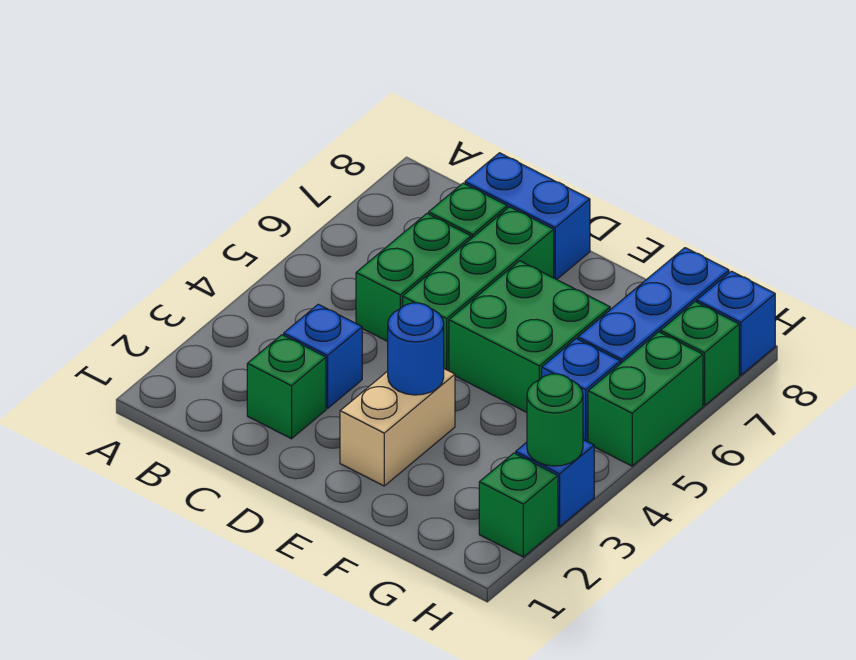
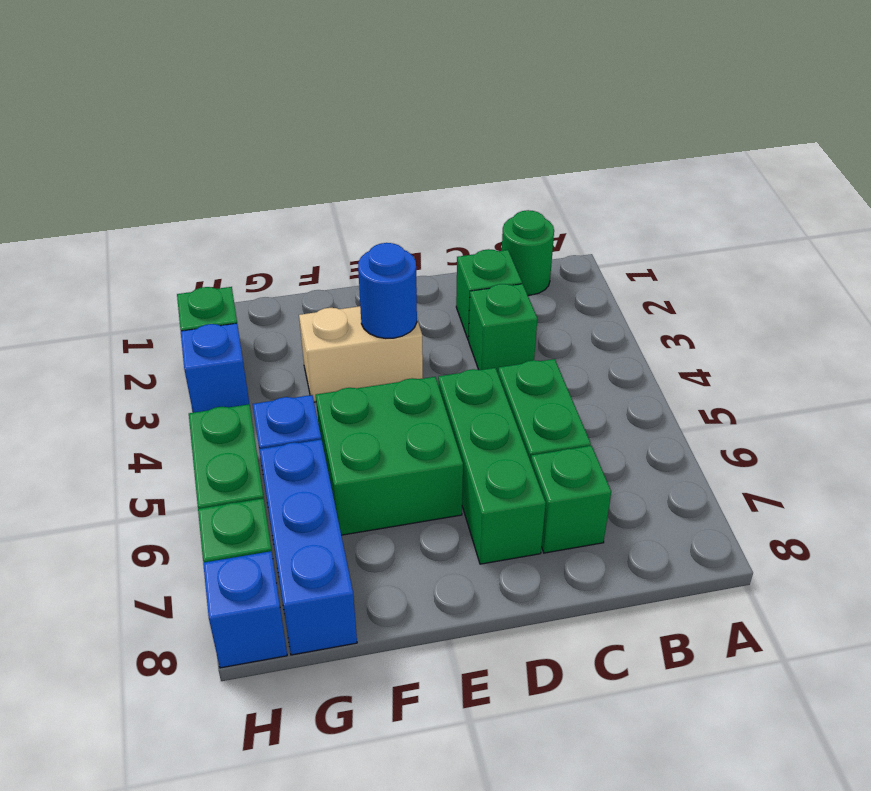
blue 1x1 brick [284,304,362,408] -> green 1x1 brick [469,284,537,373]
blue 1x2 brick [465,153,590,279] -> none
tan 1x2 brick [340,369,455,486] -> tan 1x2 brick turned to [299,306,423,402]
green 1x1 round brick [527,374,583,466] -> green 1x1 round brick moved to [502,210,554,295]

